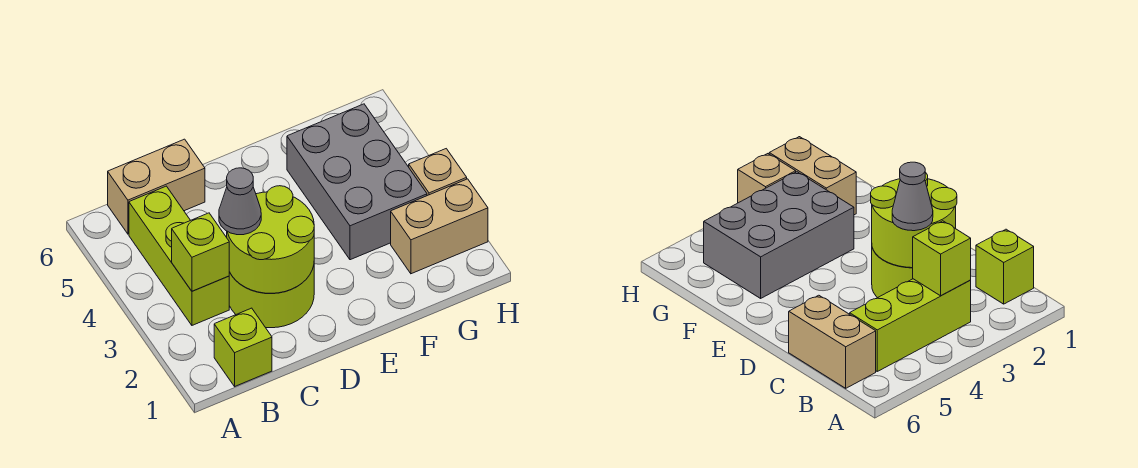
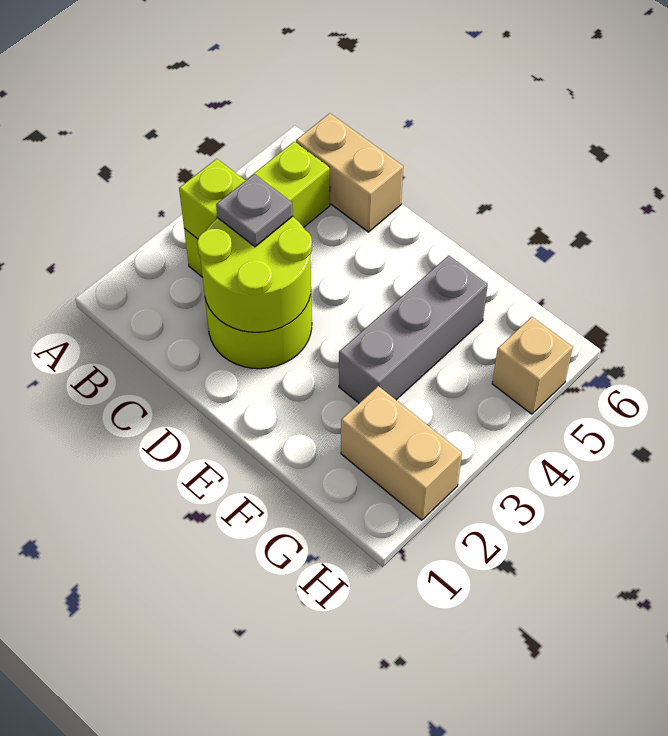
lime 1x1 brick [214,308,272,386] -> none
grey 1x1 cone [219,168,261,235] -> grey 1x1 plate [216,174,293,247]
grey 2x3 brick [287,104,427,260] -> grey 1x3 brick [339,255,488,403]
tan 1x1 brick [409,149,467,196] -> tan 1x1 brick moved to [492,317,573,414]

